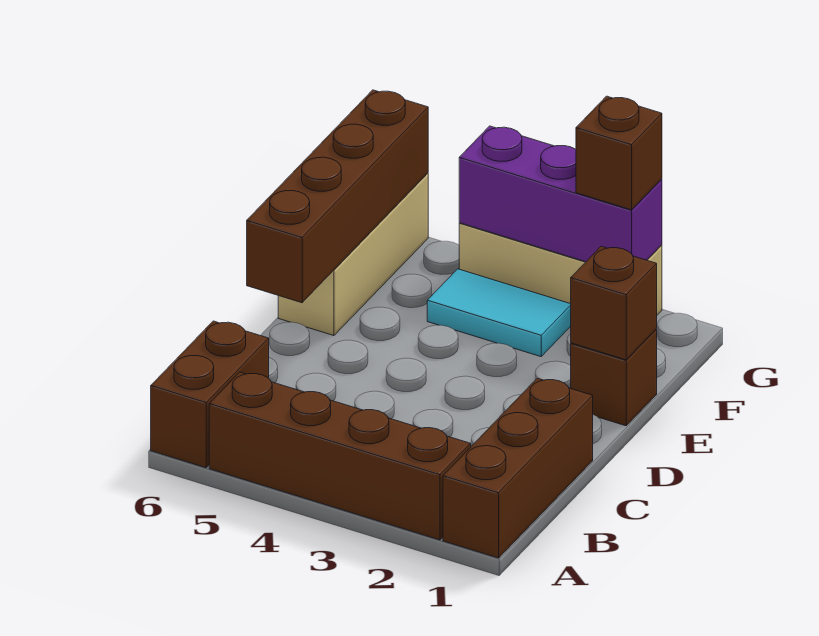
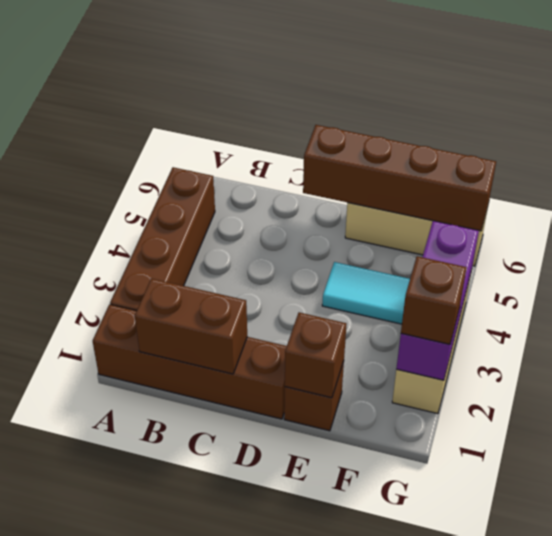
brown 1x3 brick [443,378,593,558] -> brown 1x4 brick [93,304,287,419]
brown 1x2 brick [151,321,269,468] -> brown 1x2 brick moved to [135,279,247,374]
cyan 1x2 tile [427,269,571,357] -> cyan 1x2 tile turned to [322,262,410,324]

